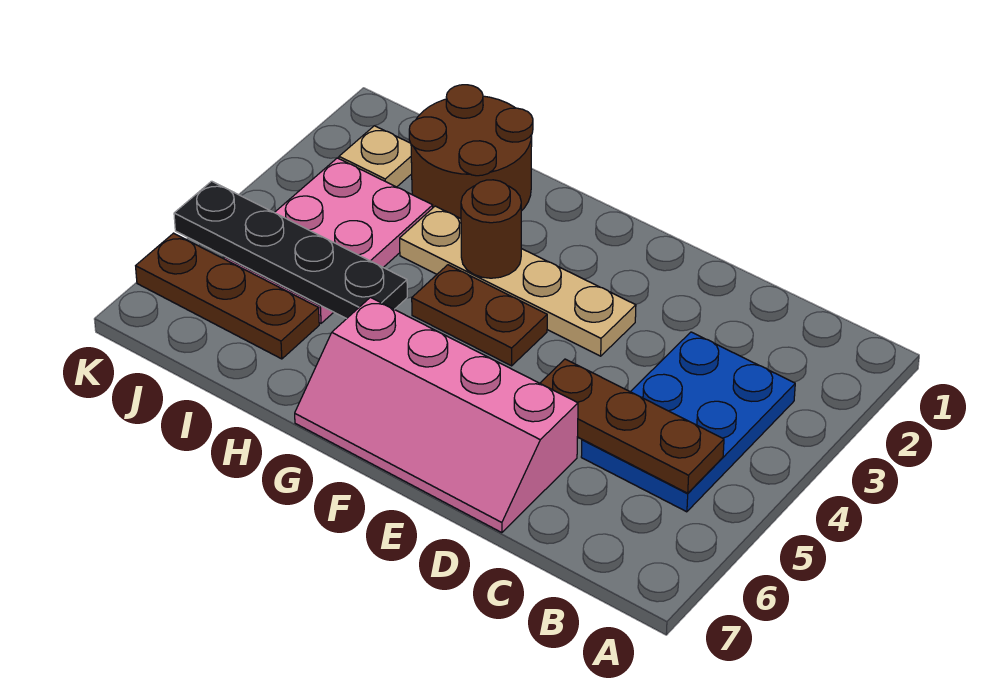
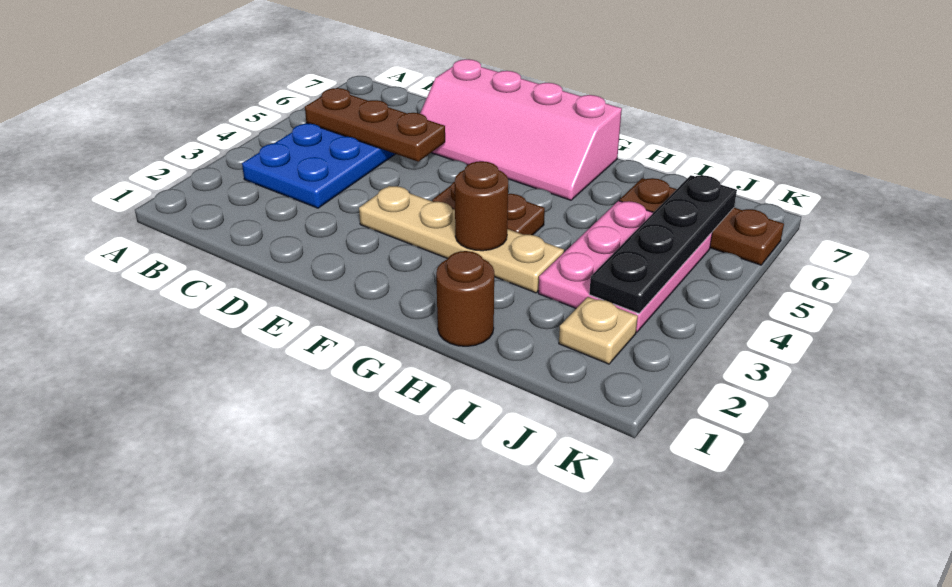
pink 2x4 slope [295,297,578,533] -> pink 2x4 slope turned to [420,59,622,200]
brown 2x2 round brick [409,85,533,219] -> brown 1x1 round brick [436,251,494,346]
black 1x4 plate [174,181,407,319] -> black 1x4 plate turned to [589,175,737,313]

